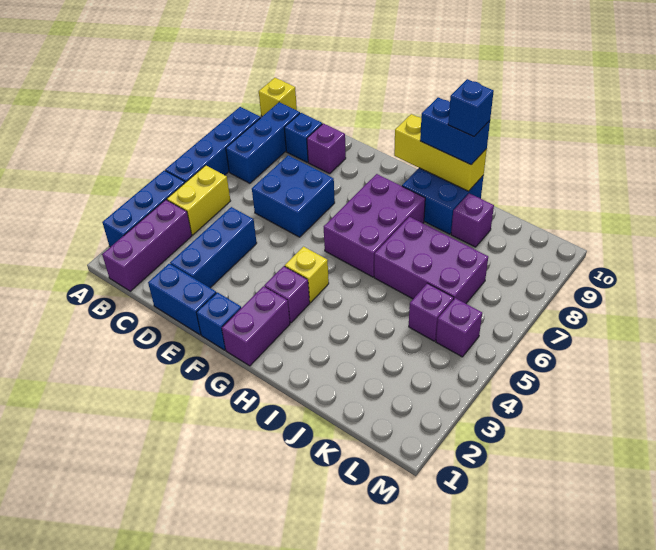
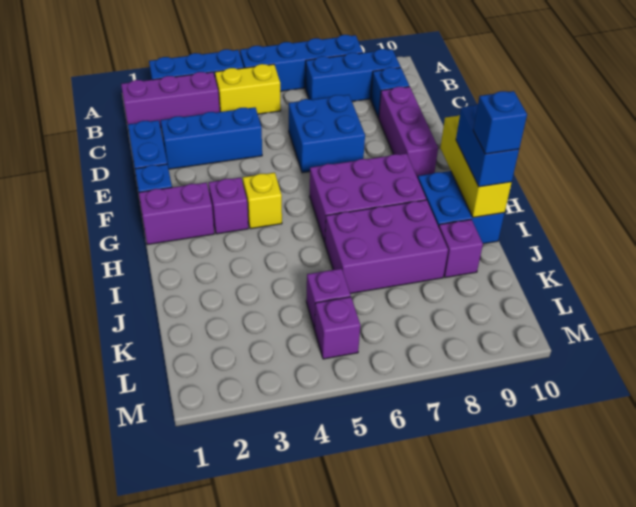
yellow 1x1 brick [259,78,297,116] -> none
purple 1x1 brick [307,123,346,174] -> purple 1x3 brick [379,87,438,178]
purple 2x3 brick [374,217,488,303] -> purple 2x3 brick turned to [325,200,448,294]

